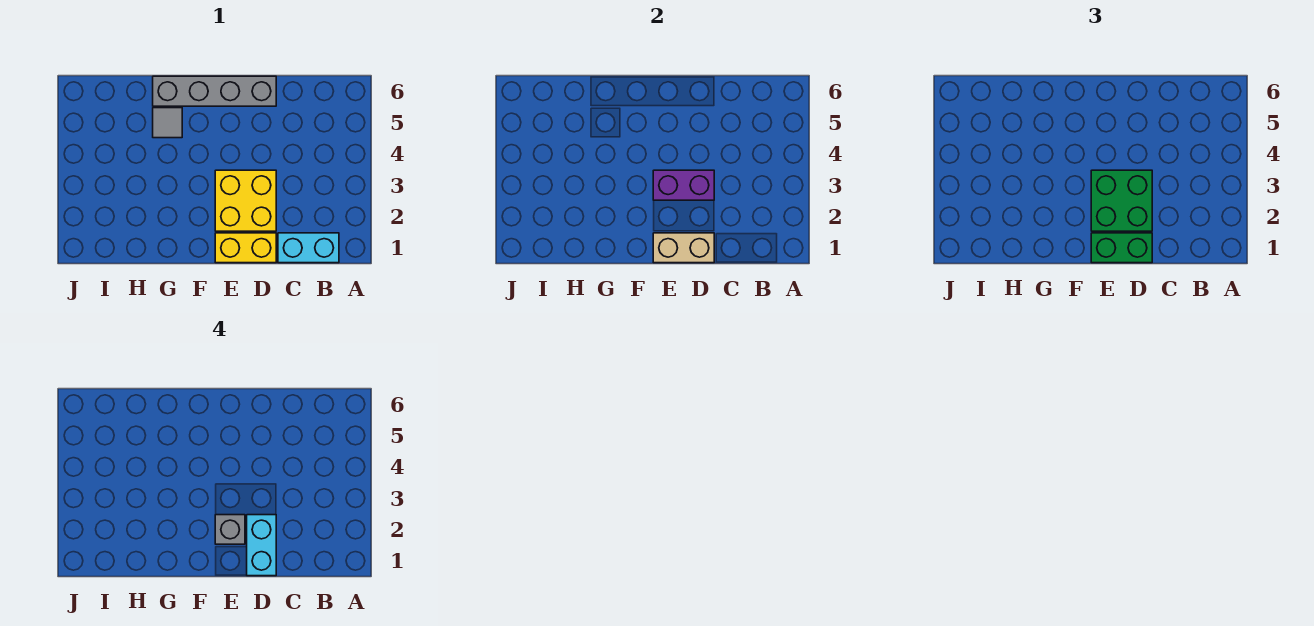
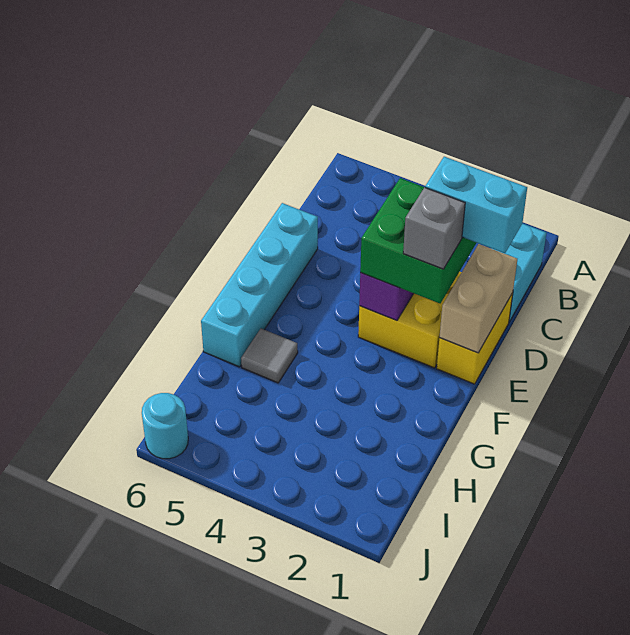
green 1x2 brick [1091,233,1152,263] -> none
grey 1x4 brick [153,76,276,106] -> cyan 1x4 brick [201,203,318,367]
none -> cyan 1x1 round brick [142,393,188,459]

